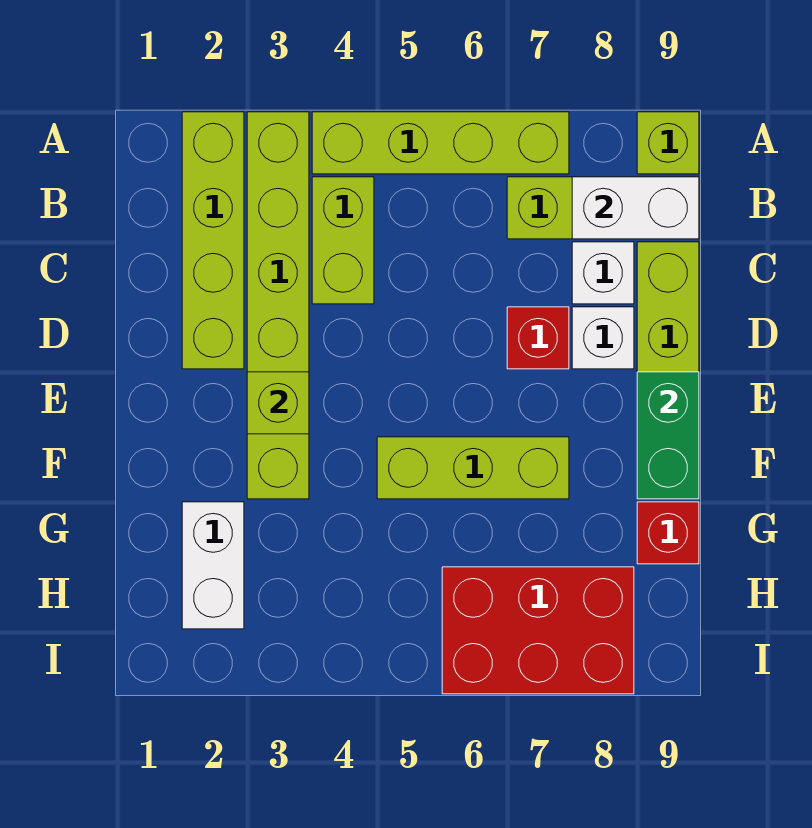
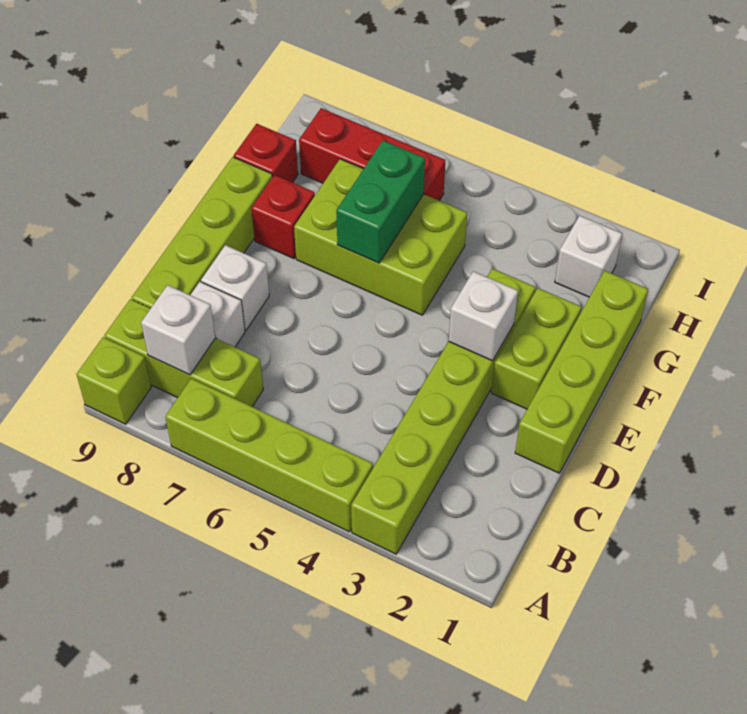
lime 1x4 brick [182,112,244,369] -> lime 1x4 brick moved to [515,271,648,473]
lime 1x2 brick [312,177,374,304] -> lime 1x2 brick moved to [491,288,581,409]
white 1x2 brick [572,177,699,239] -> white 1x1 brick [141,285,215,375]
red 1x1 brick [507,307,569,369] -> red 1x1 brick moved to [251,175,315,259]
lime 1x1 brick [247,372,309,434] -> white 1x1 brick [449,271,518,361]
green 1x2 brick [637,372,699,499] -> green 1x2 brick moved to [336,141,425,263]
lime 1x3 brick [377,437,569,499] -> lime 2x3 brick [294,159,467,315]
white 1x2 brick [182,502,244,629] -> white 1x1 brick [555,216,622,297]
red 2x3 brick [442,567,634,694] -> red 1x3 brick [299,108,445,201]

